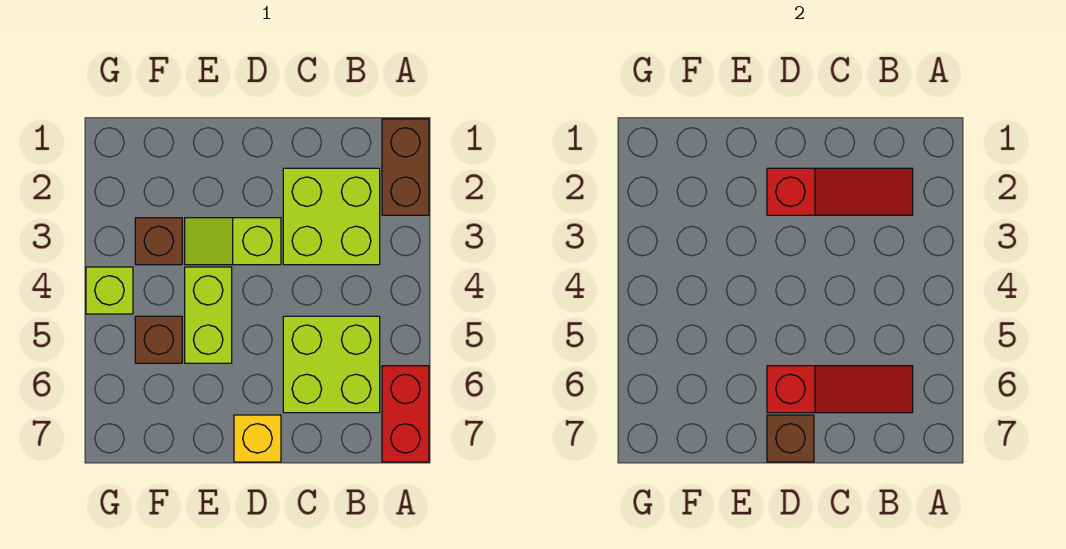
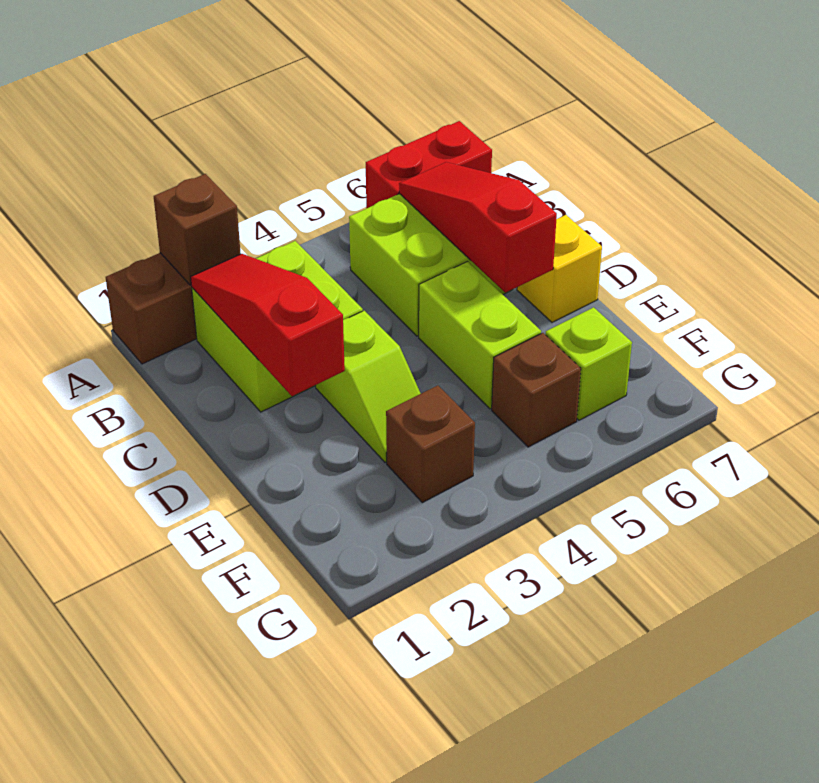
brown 1x1 brick [767,415,814,462] -> brown 1x1 brick moved to [154,174,241,285]
lime 1x2 brick [185,267,232,363] -> lime 1x2 brick turned to [419,262,541,409]
lime 1x1 brick [86,267,133,314] -> lime 1x1 brick moved to [545,307,632,420]

